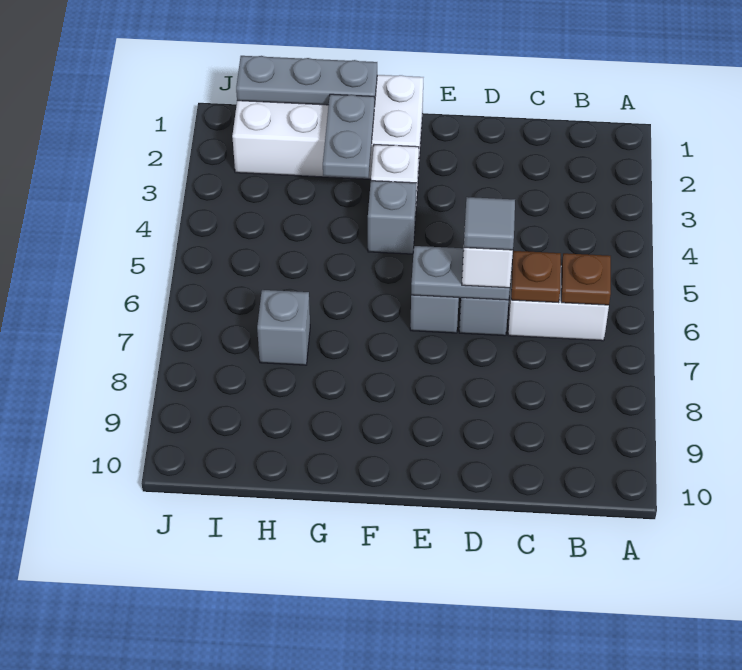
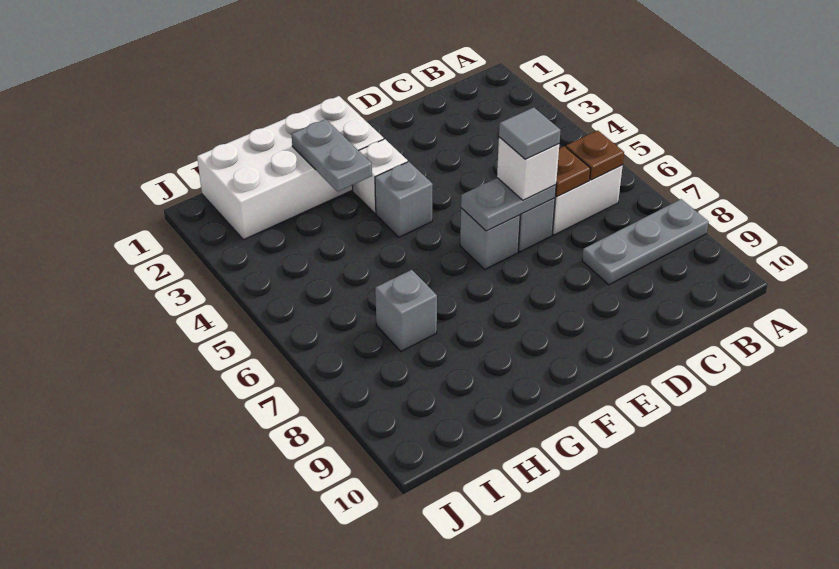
grey 1x3 plate [236,56,377,107] -> grey 1x3 plate moved to [582,199,708,285]

